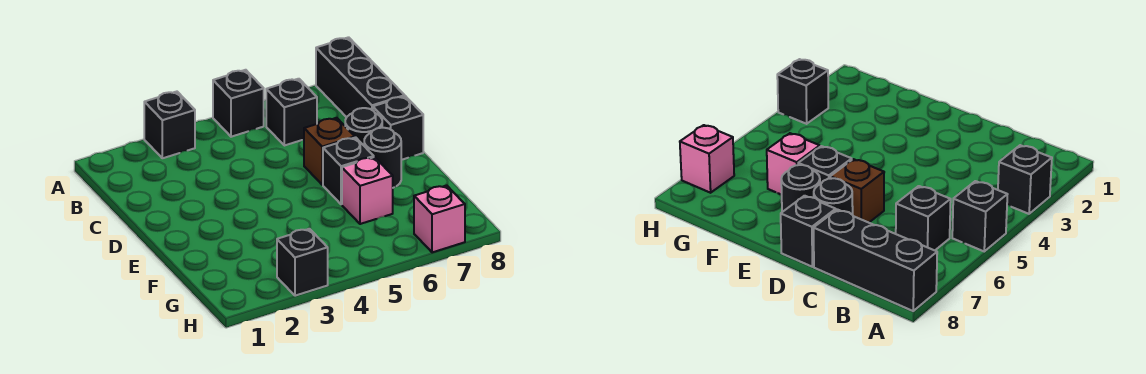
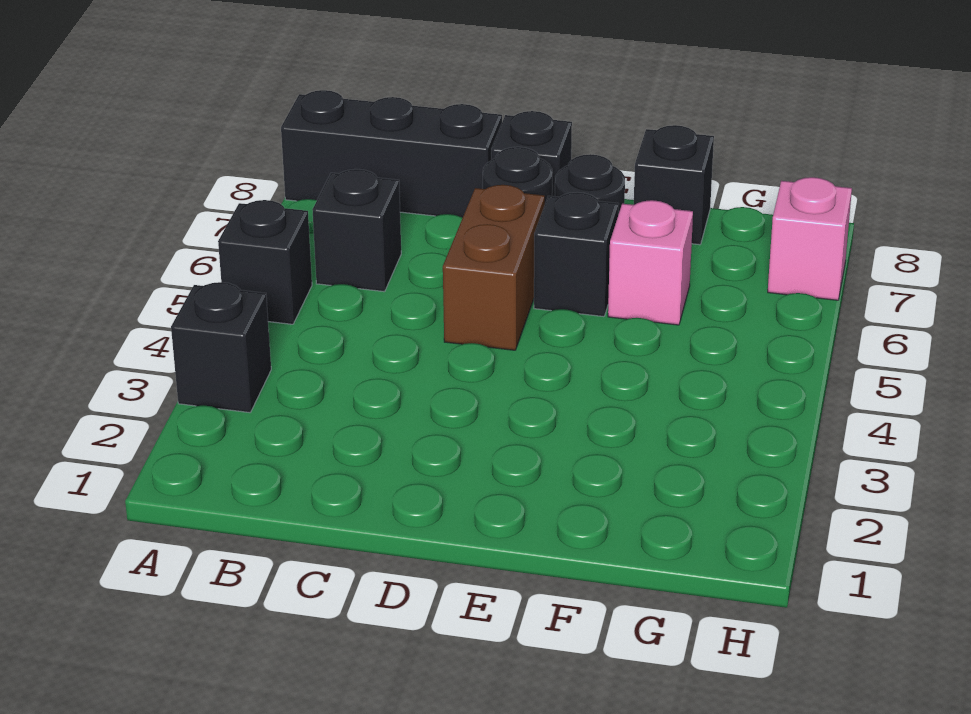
brown 1x1 brick [304,118,355,185] -> brown 1x2 brick [443,185,545,350]
black 1x1 brick [277,229,328,296] -> black 1x1 brick moved to [634,125,714,245]

